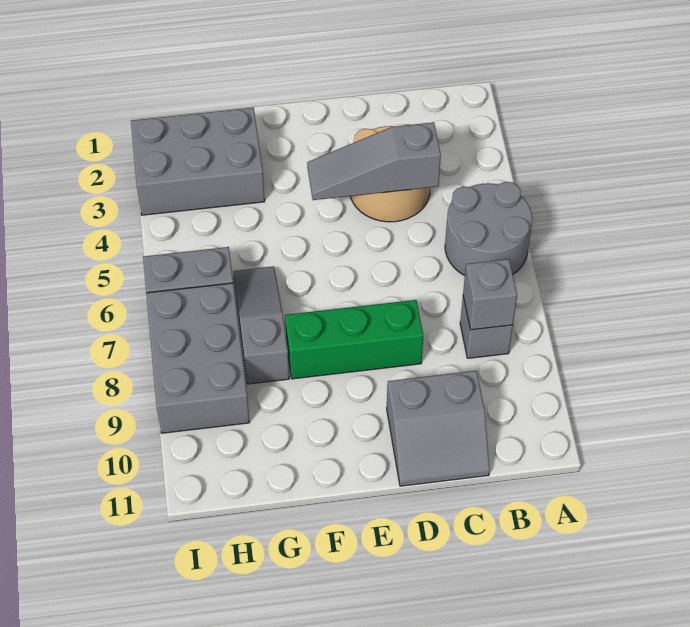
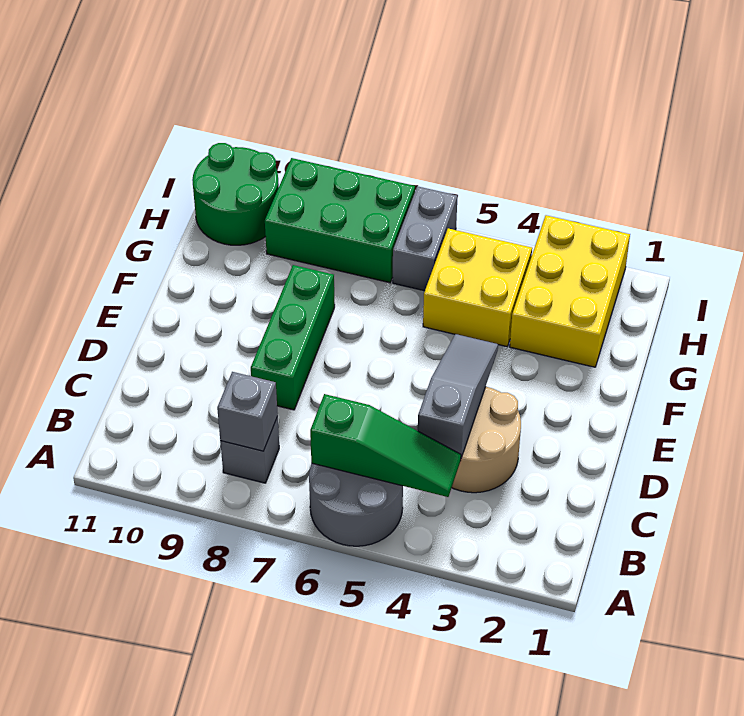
none -> green 1x3 slope [310,394,461,497]
grey 2x2 slope [387,371,490,486] -> none
grey 2x3 brick [131,108,265,215] -> yellow 2x3 brick [510,215,630,367]
none -> yellow 2x2 brick [423,228,532,347]
grey 1x3 slope [233,266,289,384] -> none
grey 2x3 brick [146,283,250,433] -> green 2x3 brick [265,158,415,283]
none -> green 2x2 round brick [192,143,279,245]

